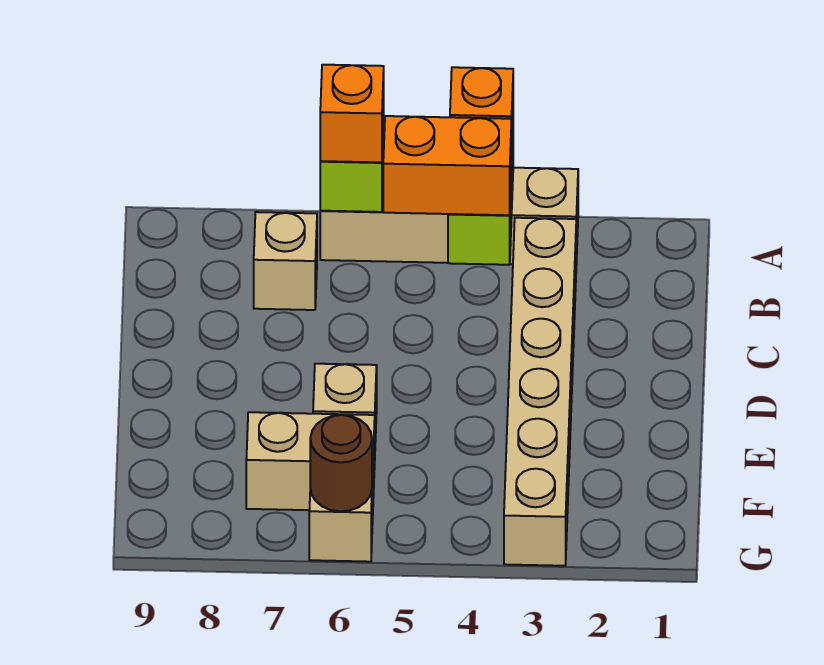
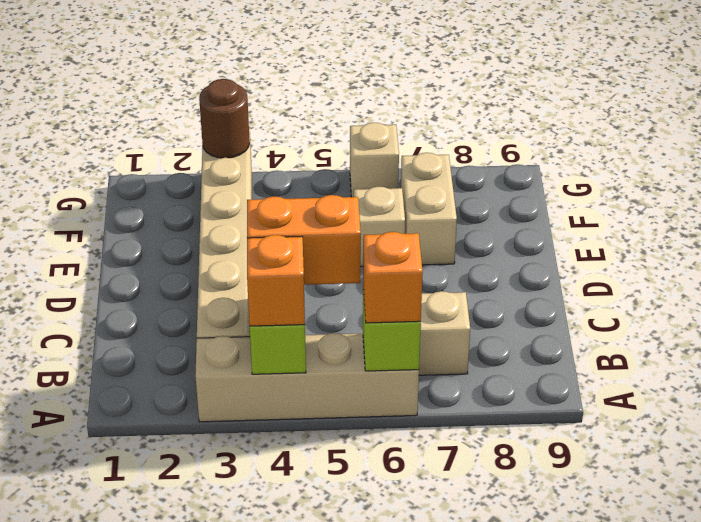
tan 1x2 brick [246,412,375,510] -> tan 1x2 brick turned to [401,153,457,265]
brown 1x1 round brick [310,415,372,511] -> brown 1x1 round brick moved to [199,79,250,158]

